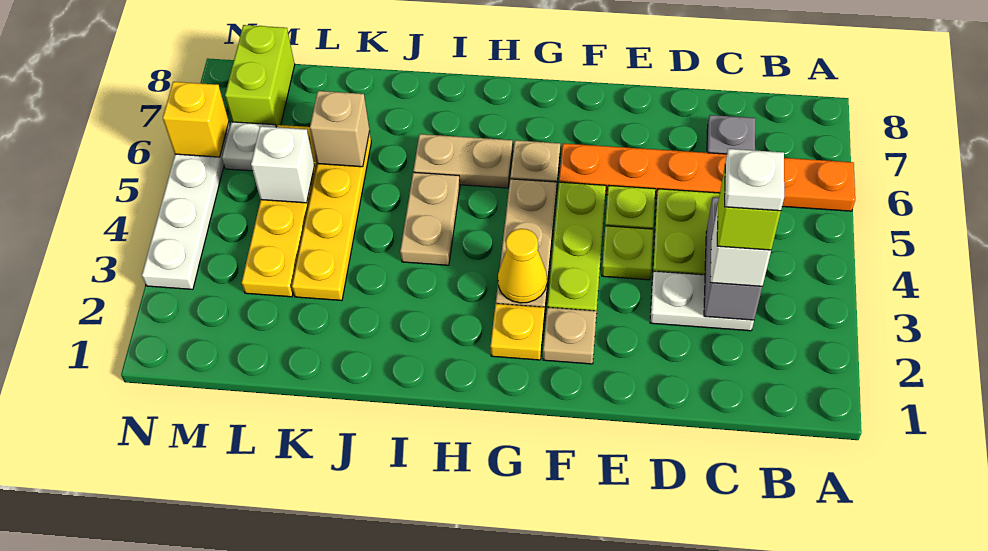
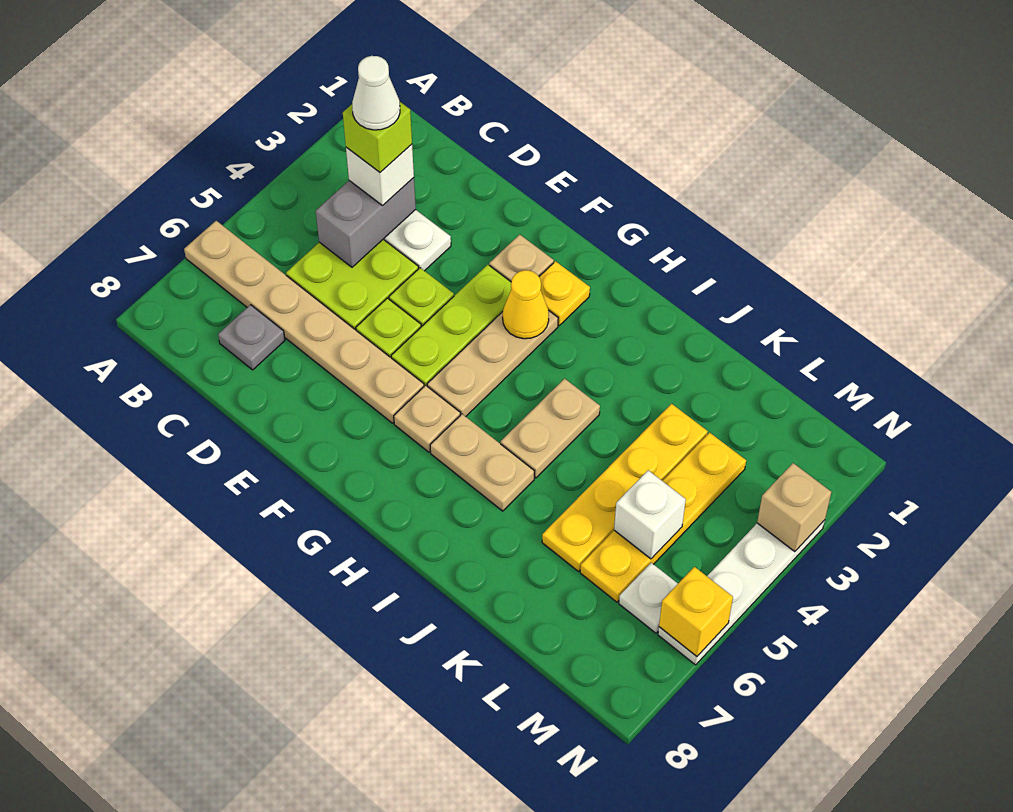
orange 1x6 plate [559,143,855,211] -> tan 1x6 plate [184,221,424,423]
white 1x1 plate [725,149,784,211] -> white 1x1 cone [352,56,400,130]
tan 1x1 brick [310,91,370,167] -> tan 1x1 brick moved to [757,463,831,552]
lime 1x2 brick [225,25,295,127] -> none

